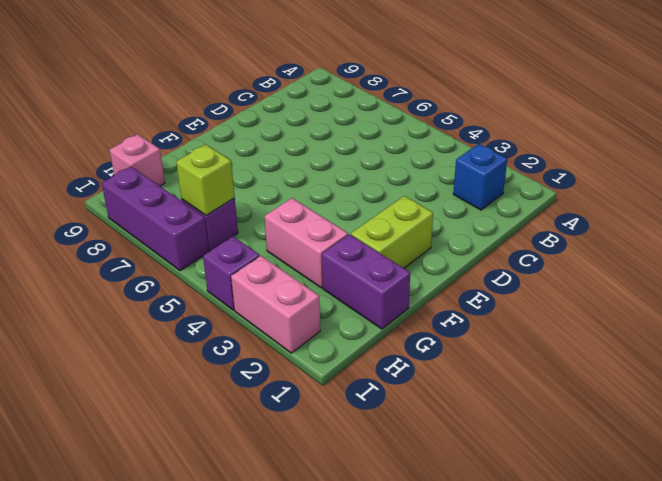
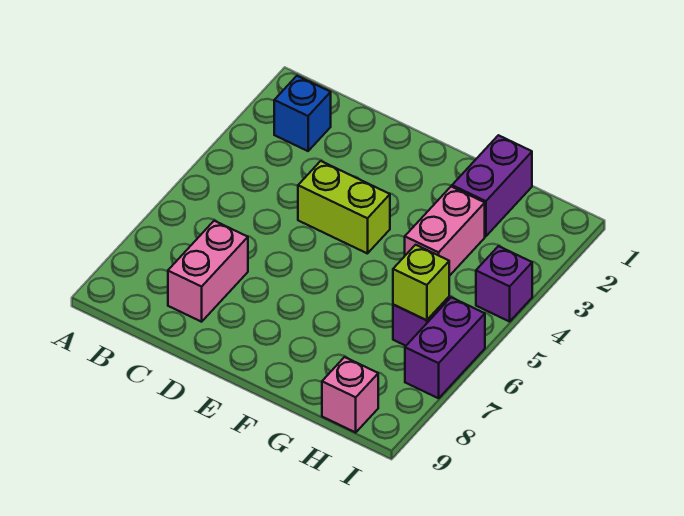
lime 1x2 brick [351,196,433,268] -> lime 1x2 brick moved to [298,161,390,254]
pink 1x2 brick [231,256,320,353] -> pink 1x2 brick moved to [168,221,248,322]
purple 1x3 brick [102,167,209,271] -> purple 1x2 brick [405,297,485,398]

